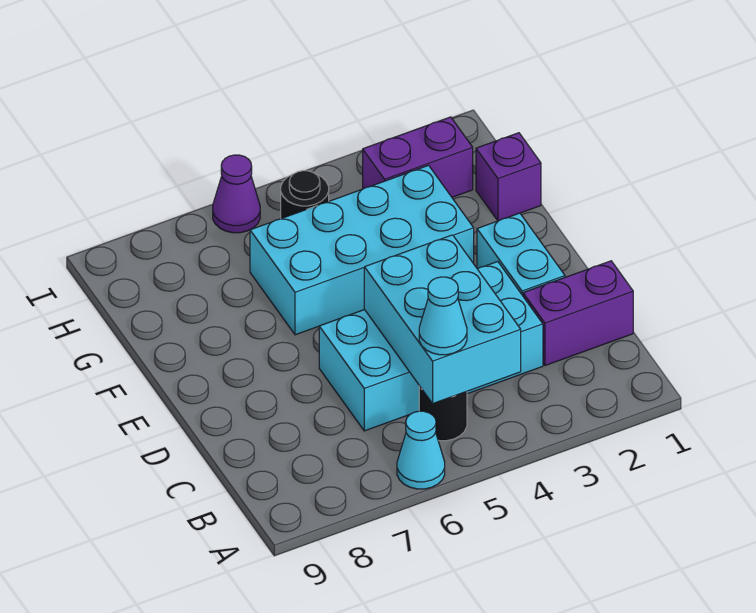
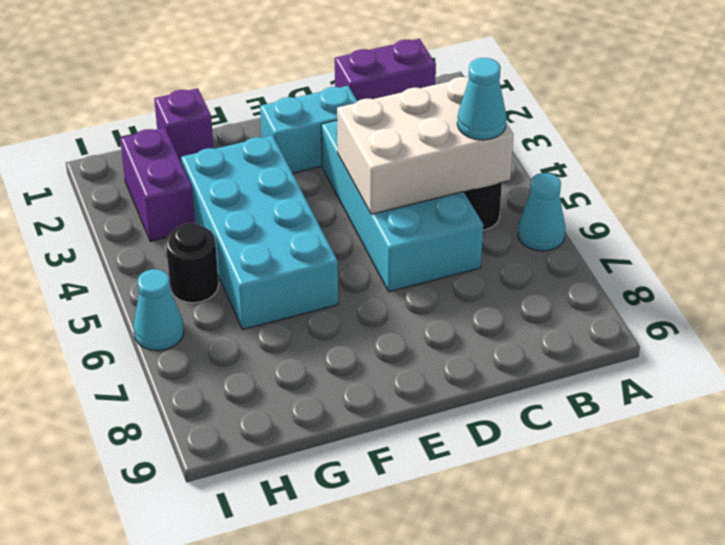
cyan 2x3 brick [364,235,521,403] -> white 2x3 brick [337,77,514,214]
purple 1x2 brick [523,261,633,366] -> purple 1x2 brick turned to [335,39,436,101]
purple 1x1 cone [213,155,260,233] -> cyan 1x1 cone [133,269,184,351]

